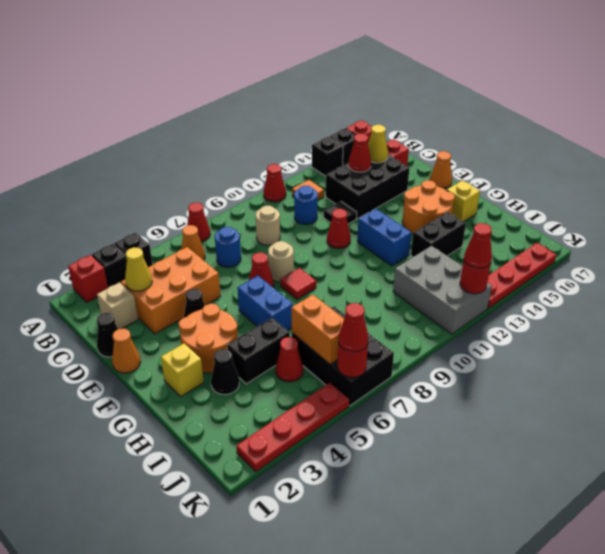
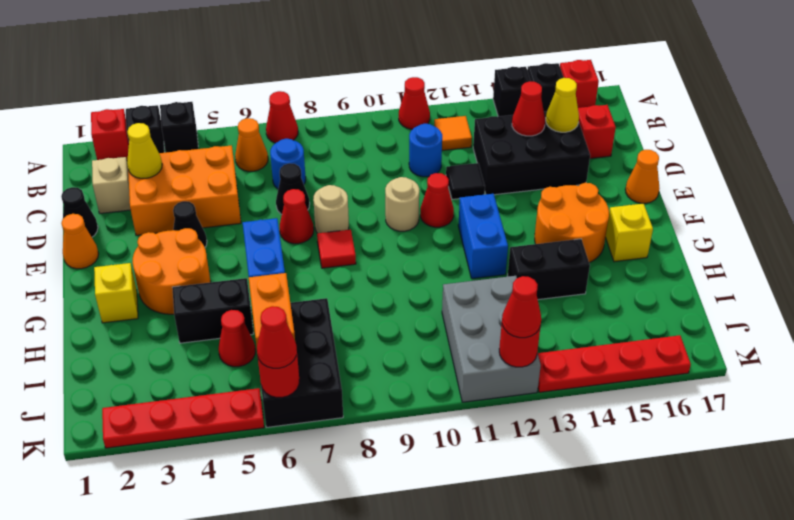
tan 1x1 round brick [256,206,280,245] -> tan 1x1 round brick moved to [385,177,419,231]
black 1x1 cone [211,349,239,395] -> black 1x1 cone moved to [276,163,310,214]

